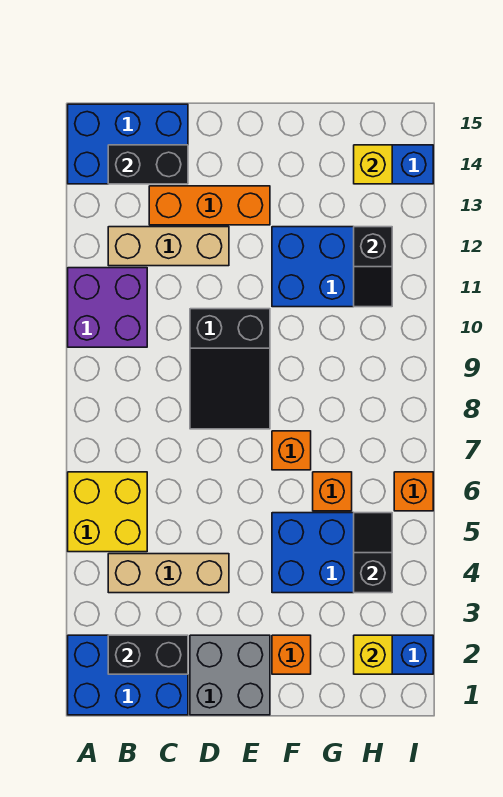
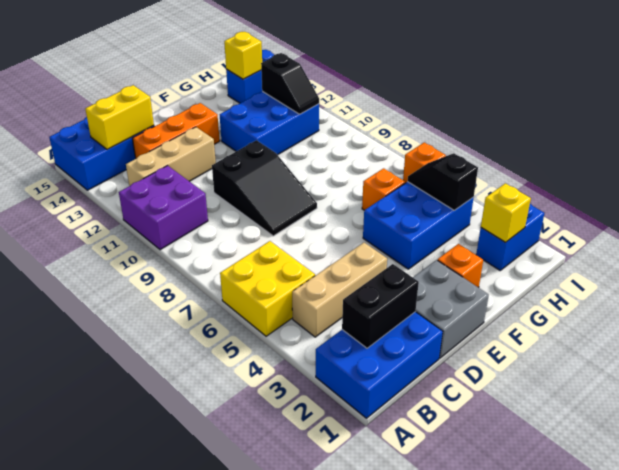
black 1x2 brick [108,145,188,184] -> yellow 1x2 brick [85,85,154,150]
orange 1x1 brick [272,431,311,470] -> none

